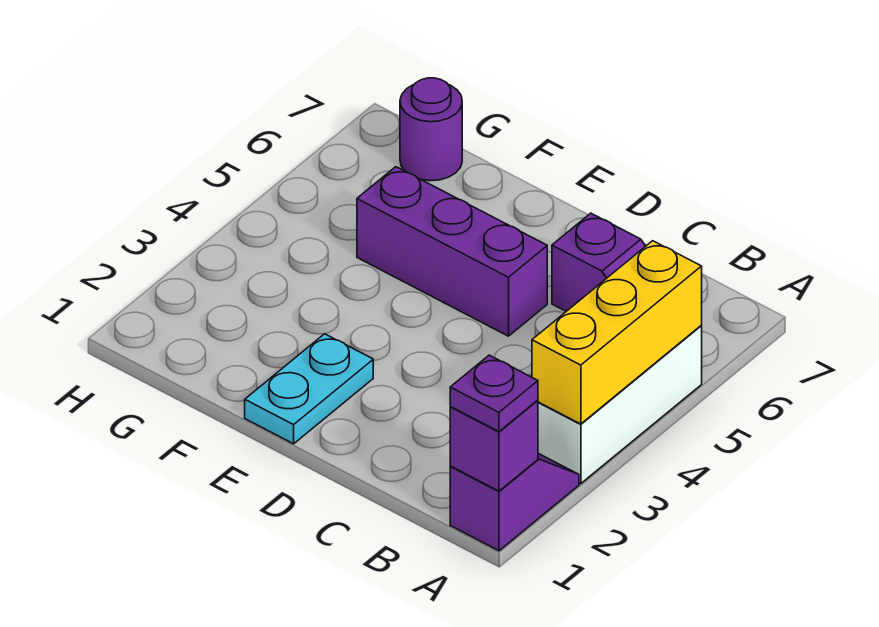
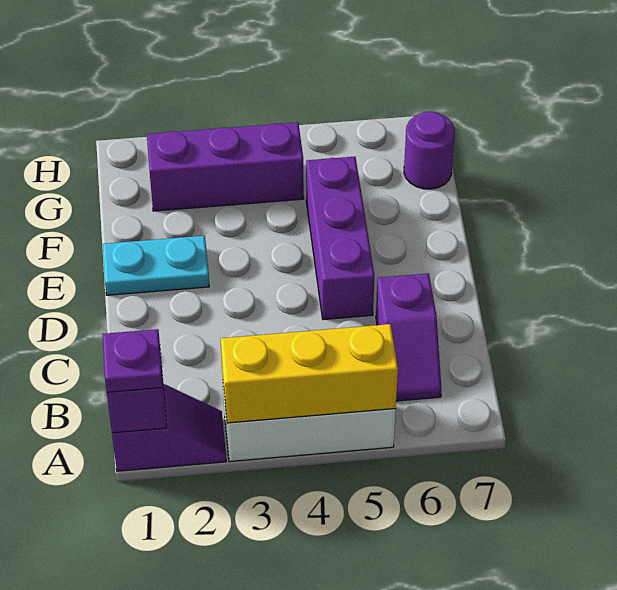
none -> purple 1x3 brick [147,122,304,211]

